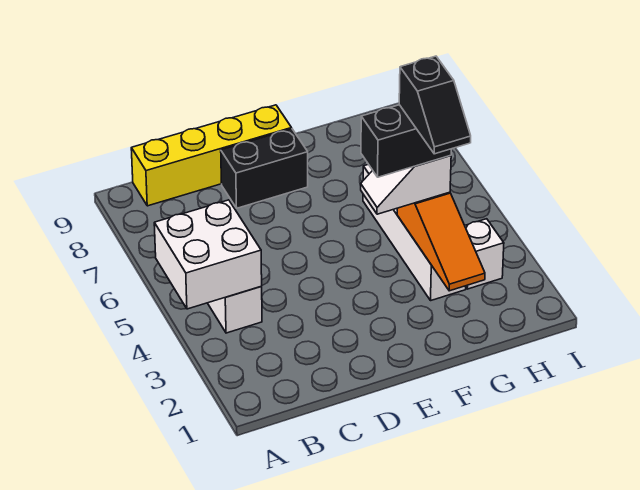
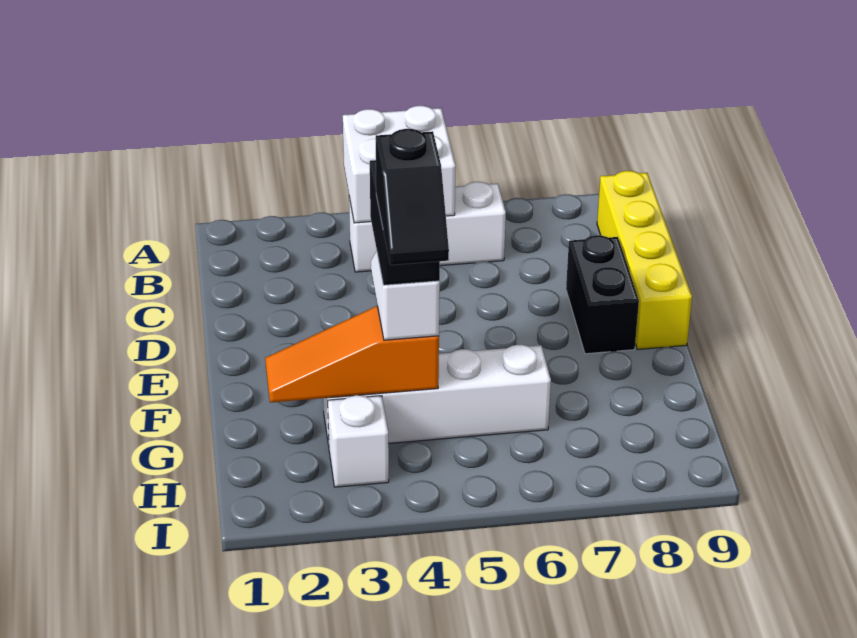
black 1x2 slope [399,56,471,154] -> black 1x2 slope turned to [376,129,449,265]

